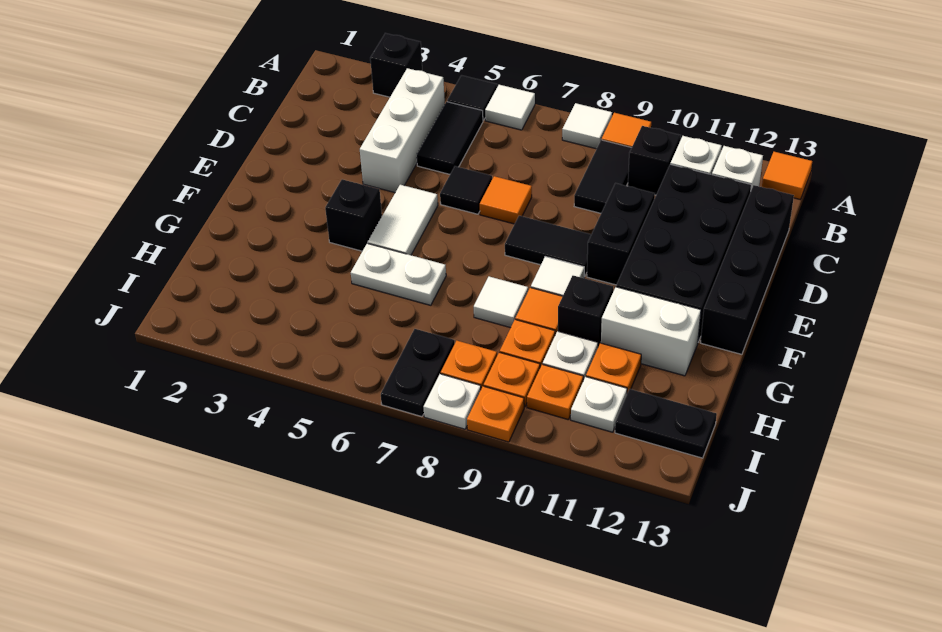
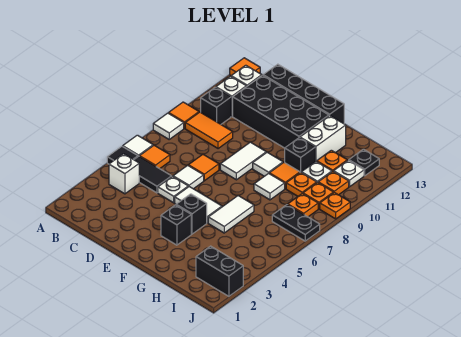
black 1x1 brick [370,33,422,97] -> black 1x1 brick moved to [161,205,191,245]
white 1x3 brick [360,68,445,193] -> white 1x1 brick [109,154,139,194]
none -> orange 1x1 tile [139,145,170,169]
black 1x2 tile [574,140,632,213] -> orange 1x2 tile [185,112,233,149]
black 1x1 tile [440,166,492,214] -> white 1x1 tile [173,165,204,189]
black 1x2 brick [587,183,655,285] -> black 1x2 brick moved to [196,246,243,296]
black 1x2 tile [505,216,591,277] -> white 1x2 tile [220,142,266,180]
white 1x2 plate [351,243,446,305] -> white 1x2 tile [208,196,254,233]
black 1x2 plate [615,389,717,458] -> black 1x1 plate [349,149,379,176]
white 1x1 plate [424,374,481,429] -> white 1x1 plate moved to [158,176,188,203]

